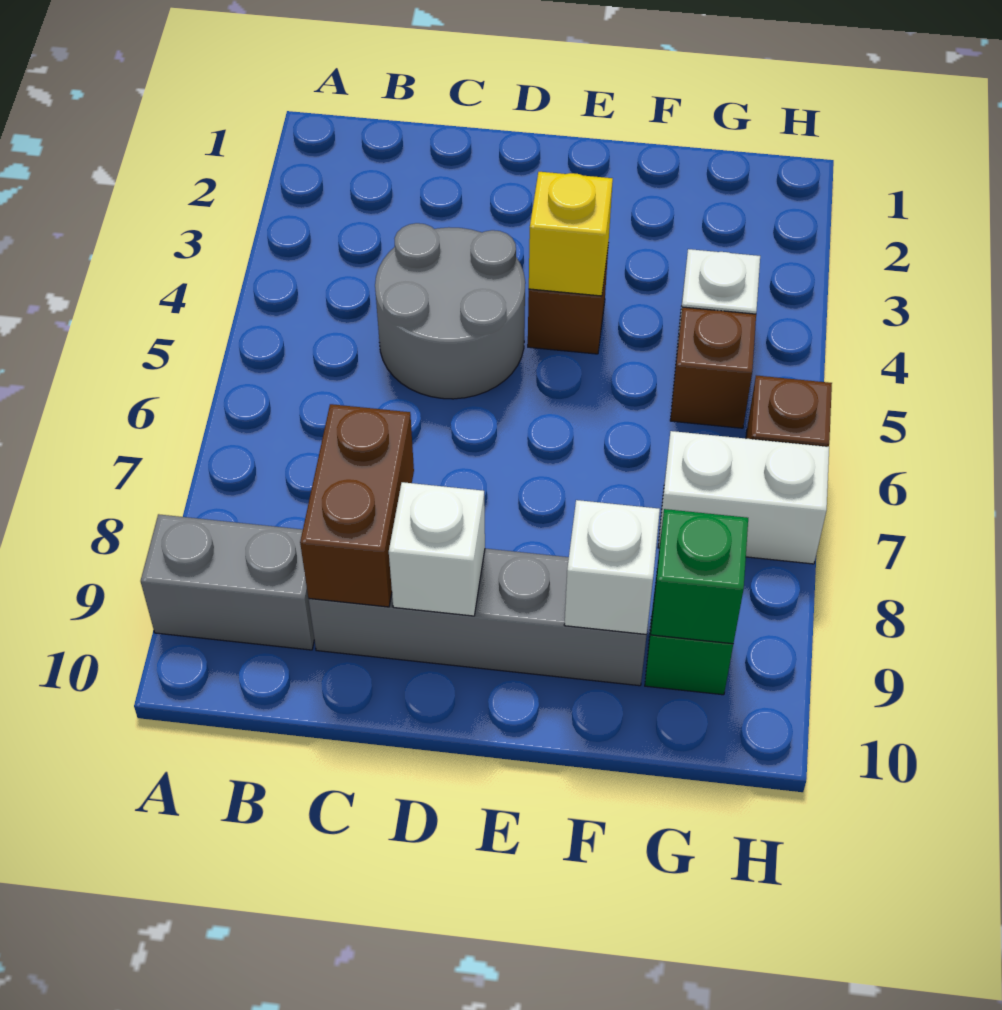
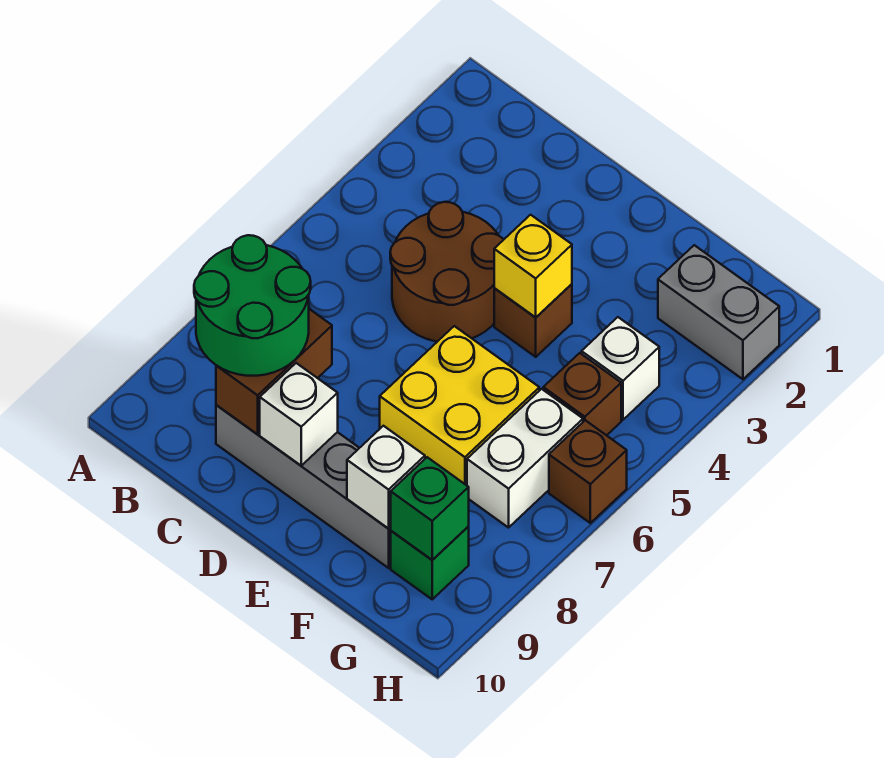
grey 1x2 brick [141,514,314,650] -> grey 1x2 brick moved to [658,245,779,379]
none -> green 2x2 round brick [194,235,311,376]
grey 2x2 round brick [375,223,525,399] -> brown 2x2 round brick [390,202,504,342]
none -> yellow 2x2 brick [380,326,539,485]
white 1x2 brick [658,431,829,564] -> white 1x2 brick turned to [467,389,583,528]

